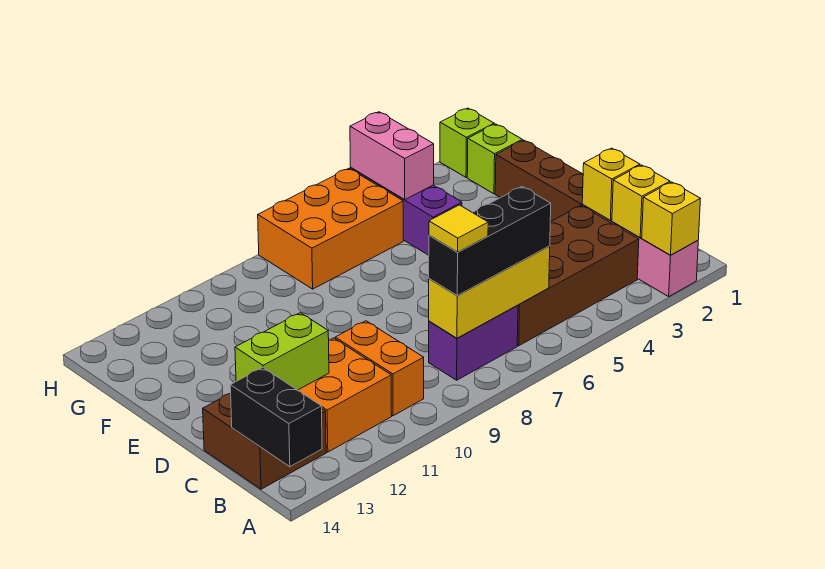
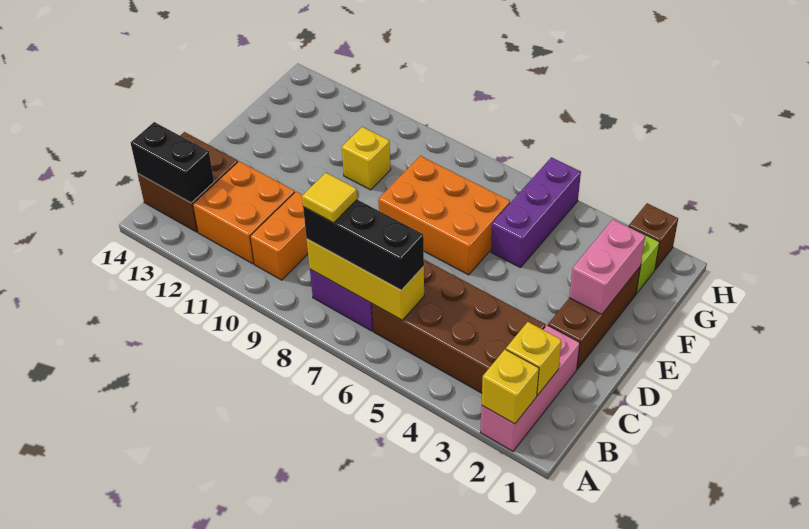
black 1x2 brick [230,368,322,467] -> black 1x2 brick turned to [131,122,214,203]
yellow 1x1 brick [582,148,640,220] -> yellow 1x1 brick moved to [342,127,391,190]
lime 1x2 brick [235,313,329,390] -> none
pink 1x2 brick [350,112,434,200] -> pink 1x2 brick moved to [569,220,645,315]
orange 2x3 brick [258,168,403,289] -> orange 2x3 brick moved to [378,156,510,275]
lime 1x1 brick [440,108,494,177] -> brown 1x1 brick [629,203,678,270]

